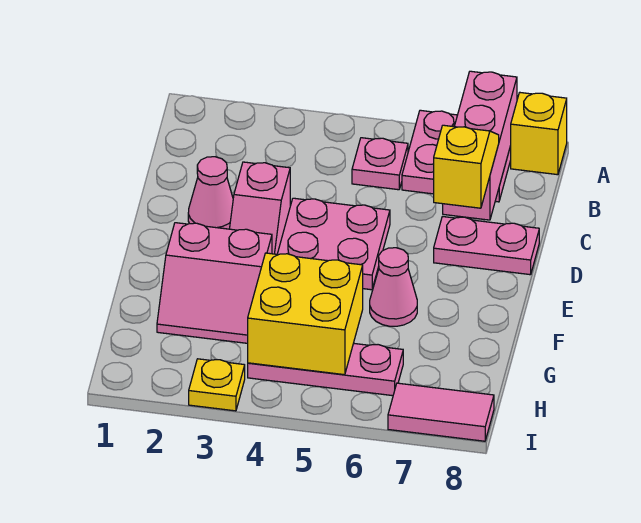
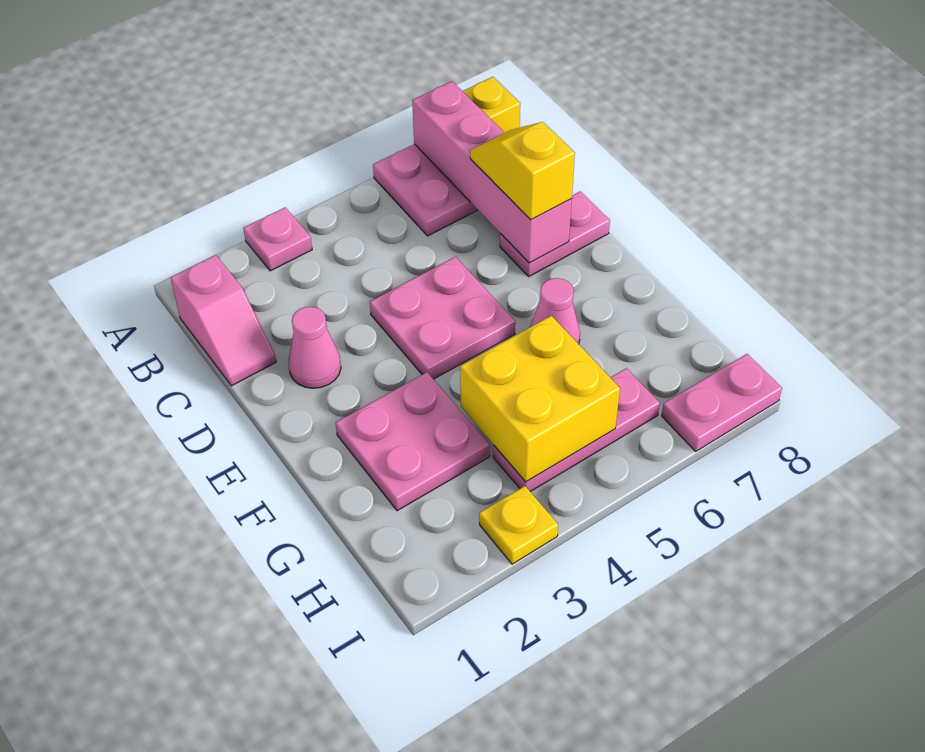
pink 1x3 brick [443,71,517,220] -> pink 1x4 brick [412,81,572,263]
pink 1x1 plate [352,138,408,190] -> pink 1x1 plate moved to [243,207,312,271]
pink 1x2 slope [230,162,290,254] -> pink 1x2 slope moved to [171,255,276,386]
pink 2x2 slope [157,223,272,343] -> pink 2x2 plate [336,372,490,511]
pink 1x2 tile [388,383,494,441] -> pink 1x2 plate [662,354,782,451]

